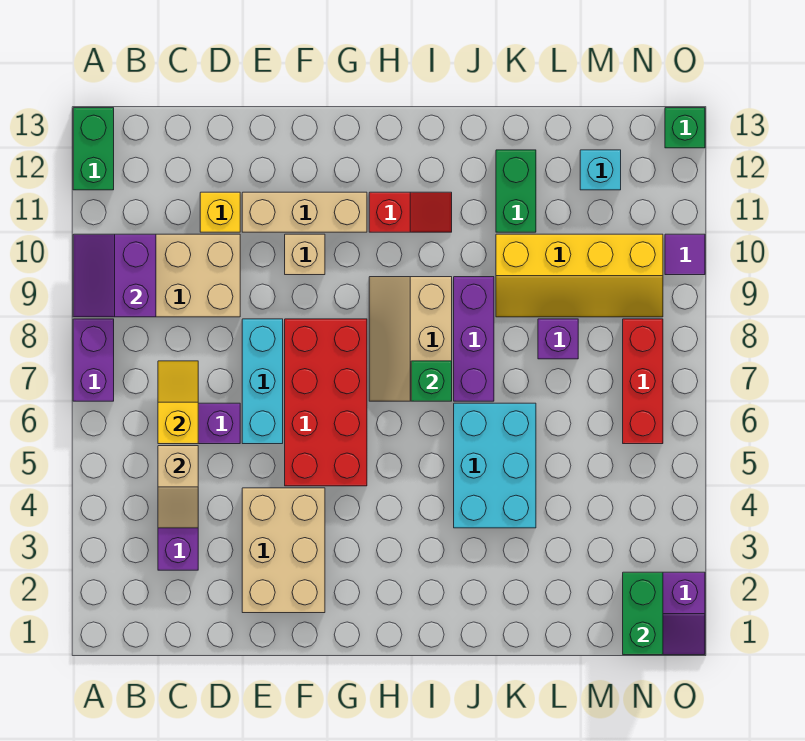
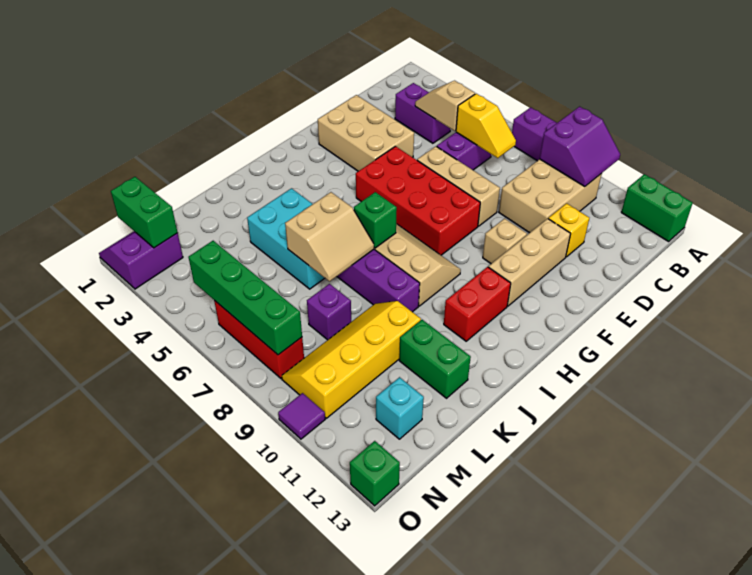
purple 2x2 slope [73,234,156,317] -> purple 2x2 slope turned to [540,107,620,187]
cyan 1x3 brick [242,319,283,444] -> tan 1x3 brick [417,146,500,226]
red 1x2 slope [369,192,452,232] -> red 1x2 brick [444,267,511,341]
none -> tan 2x2 slope [285,192,374,281]
none -> green 1x4 brick [188,241,302,355]

